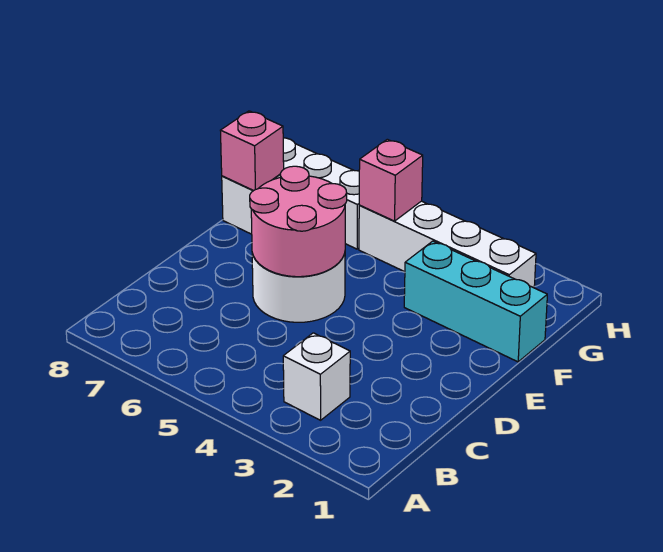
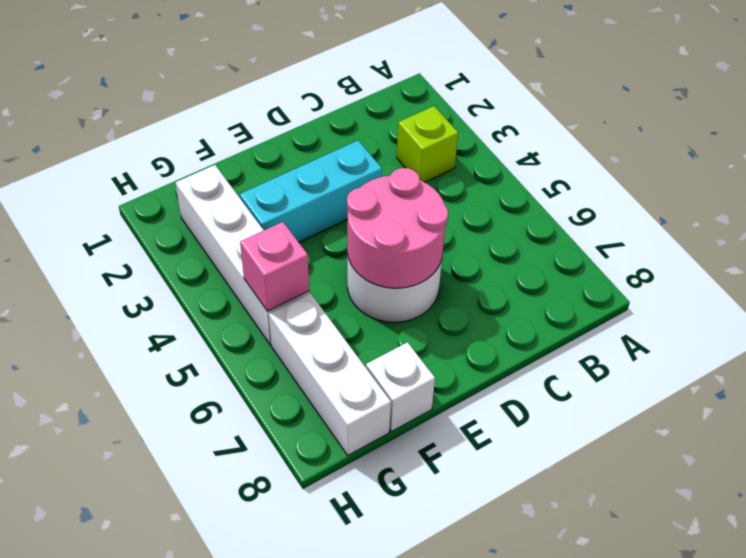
white 1x1 brick [283,333,350,420] -> lime 1x1 brick [397,106,458,182]
cyan 1x3 brick [404,241,547,362] -> cyan 1x3 brick turned to [240,140,382,242]
pink 1x1 brick [220,111,284,191] -> none

